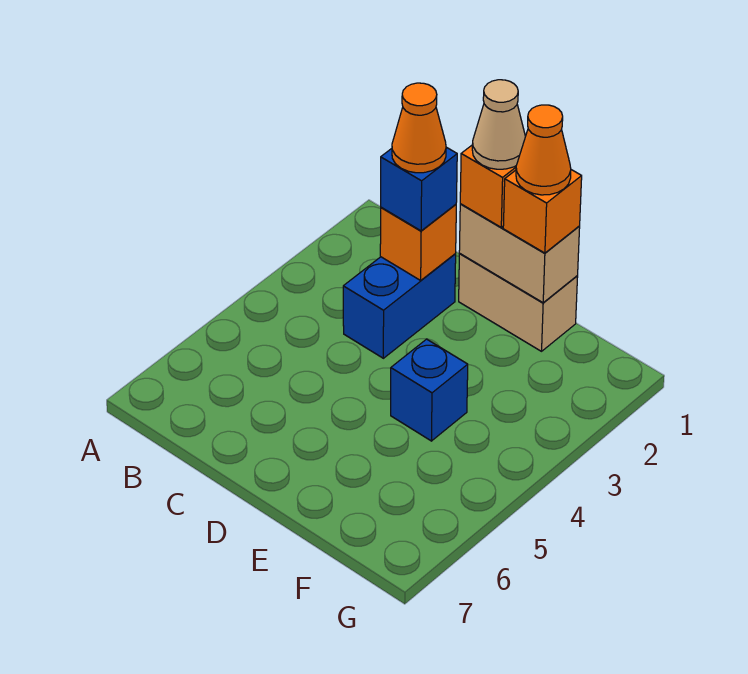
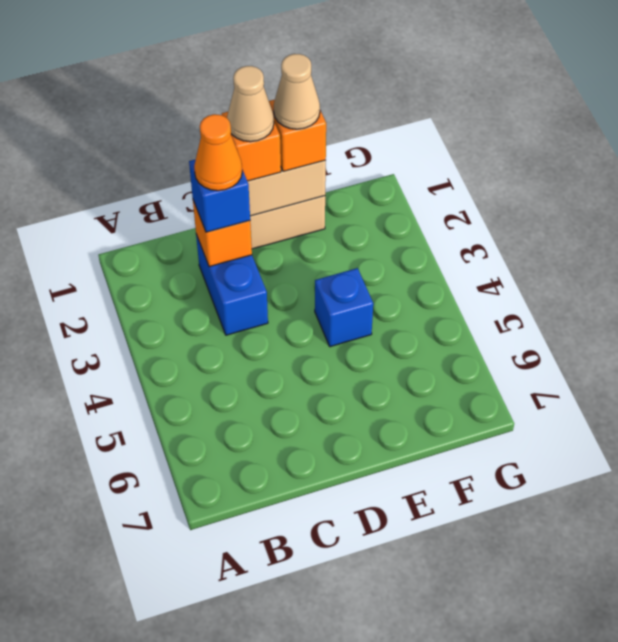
orange 1x1 cone [516,105,571,195] -> tan 1x1 cone [274,54,320,129]

